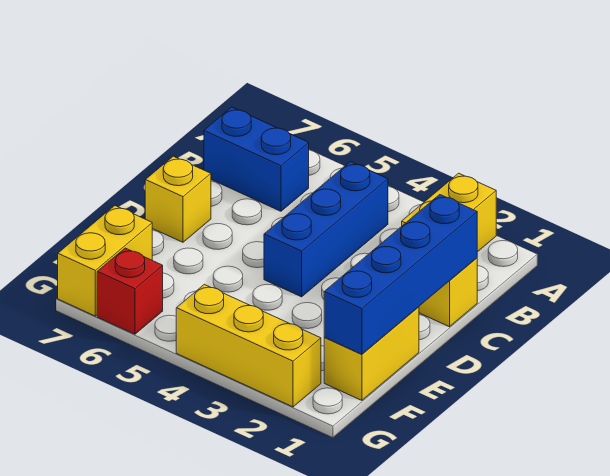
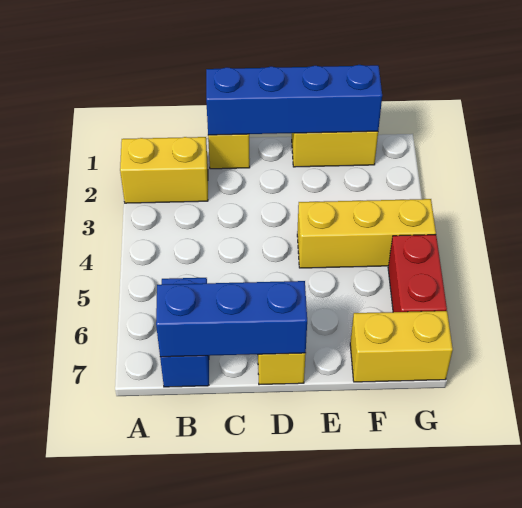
blue 1x3 brick [264,162,388,297] -> blue 1x3 brick moved to [156,281,307,357]
yellow 1x3 brick [176,284,321,407] -> yellow 1x3 brick turned to [297,199,436,268]
red 1x1 brick [97,248,163,334] -> red 1x2 brick [388,235,447,312]

